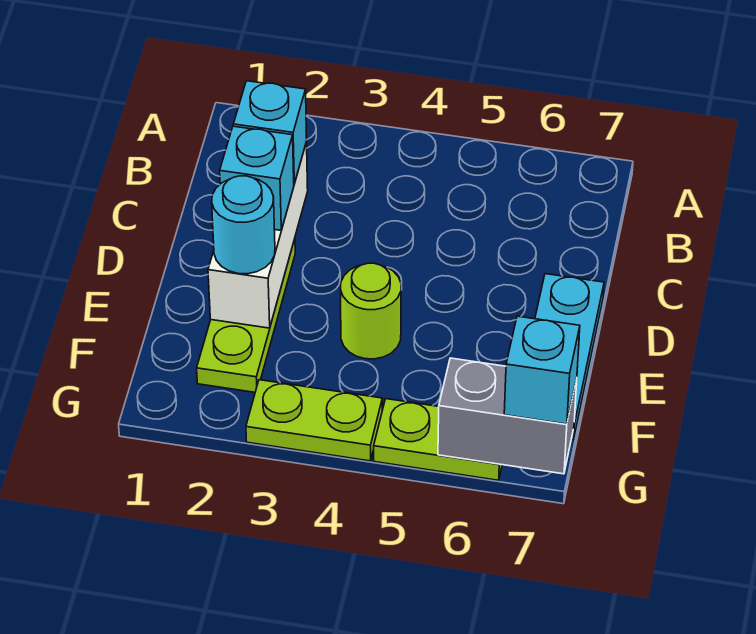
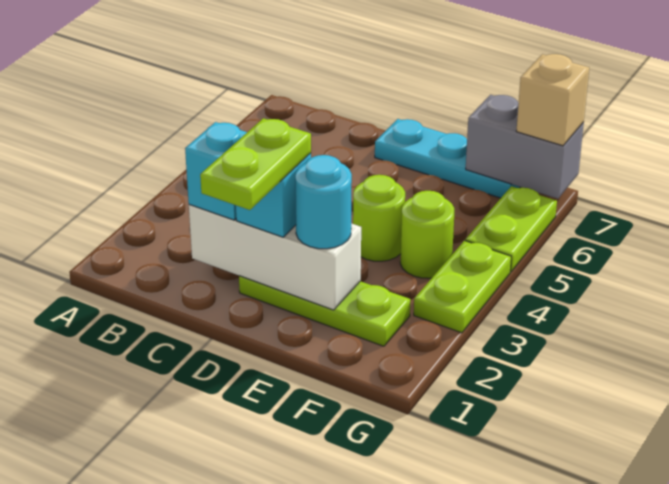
none -> lime 1x2 plate [200,118,311,210]
none -> lime 1x1 round brick [400,191,454,278]
grey 1x2 brick [438,358,577,474] -> grey 1x2 brick turned to [466,95,584,199]
cyan 1x1 brick [504,316,580,424] -> tan 1x1 brick [516,54,589,146]

